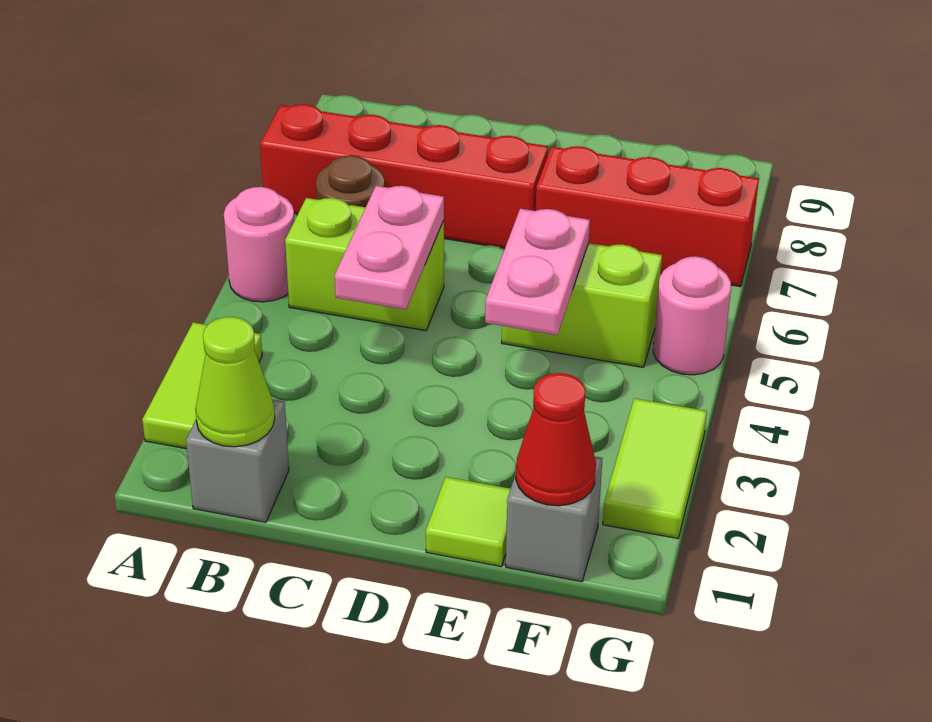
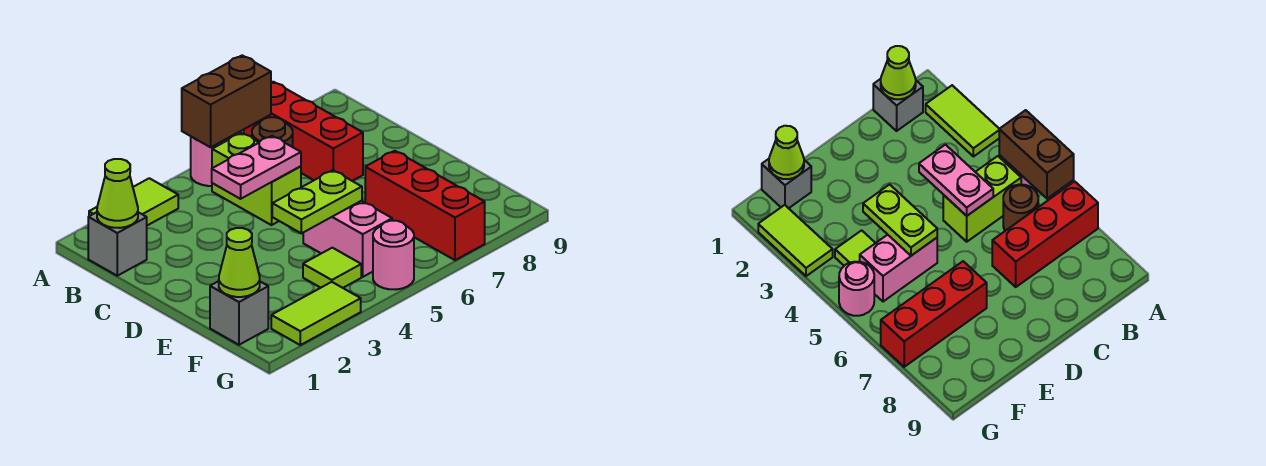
none -> brown 1x2 brick [182,55,271,147]
red 1x4 brick [260,104,548,248] -> red 1x3 brick [244,82,363,181]
lime 1x1 tile [426,477,510,567] -> lime 1x1 tile moved to [303,248,361,288]
pink 1x2 plate [485,209,590,335] -> lime 1x2 plate [272,170,362,233]
lime 1x2 brick [502,243,662,367] -> pink 1x2 brick [303,201,392,277]
red 1x1 cone [516,373,596,506] -> lime 1x1 cone [219,228,260,297]

